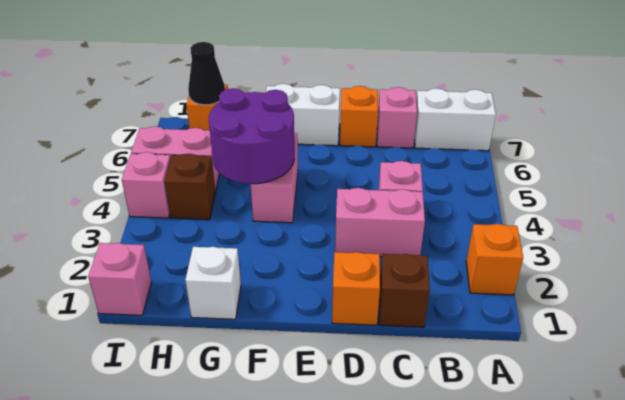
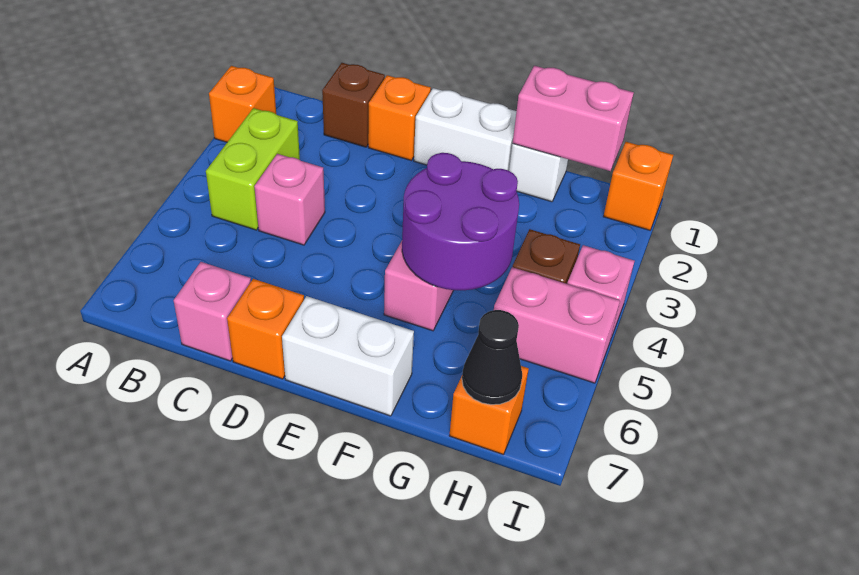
white 1x2 brick [414,88,496,151] -> white 1x2 brick moved to [414,88,517,171]
none -> lime 1x2 brick [206,108,300,230]
pink 1x2 brick [335,188,425,257] -> pink 1x2 brick moved to [513,66,634,171]
pink 1x1 brick [88,243,151,315] -> orange 1x1 brick [603,142,673,230]

